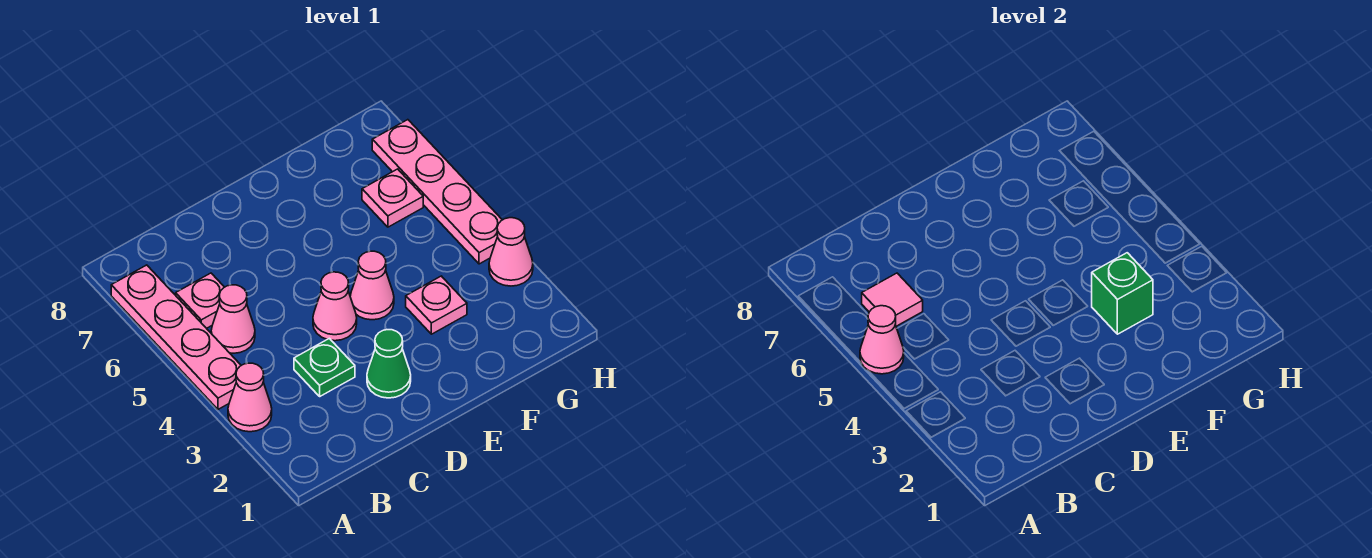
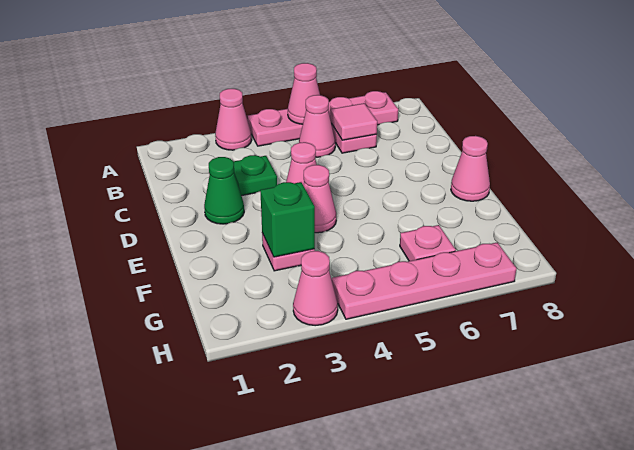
none -> pink 1x1 cone [451,136,490,201]

